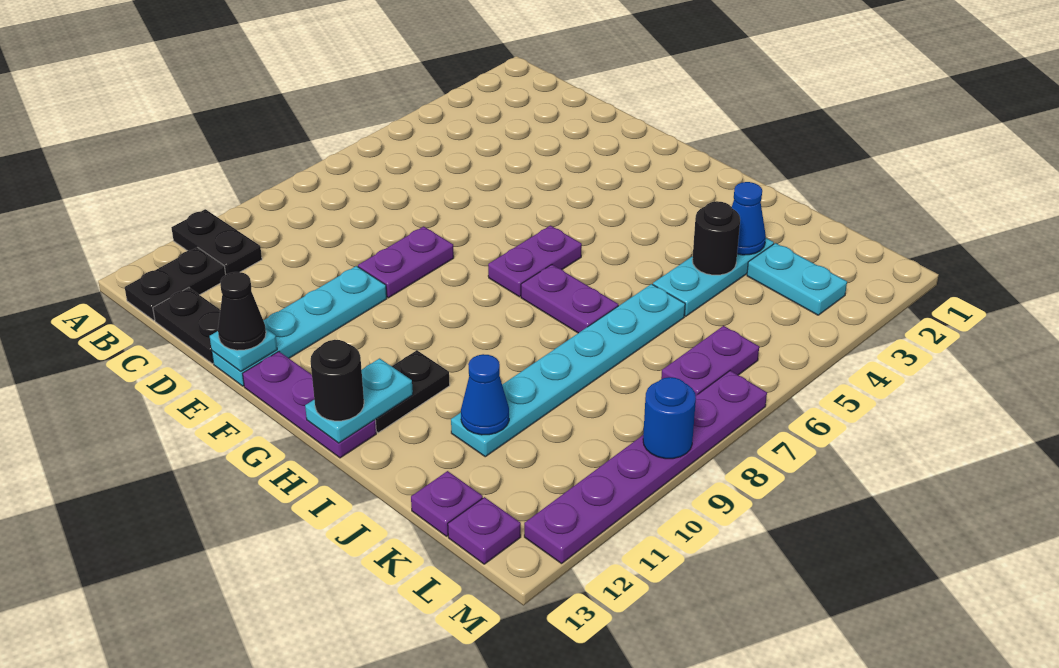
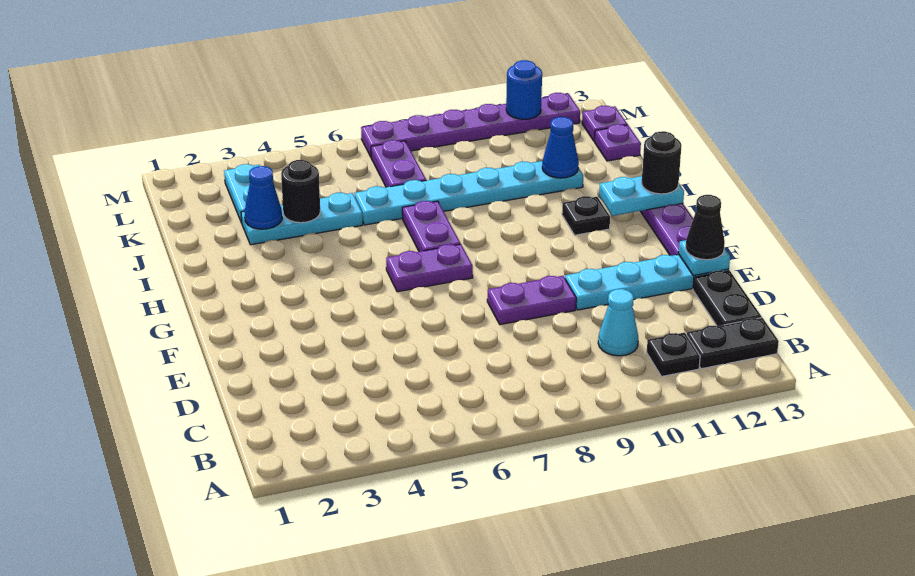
black 1x2 plate [171,209,262,274] -> black 1x1 plate [647,333,700,376]
none -> cyan 1x1 cone [598,289,638,356]
black 1x2 plate [375,350,450,433] -> black 1x1 plate [562,196,610,235]
purple 1x2 plate [661,326,759,395] -> purple 1x2 plate turned to [371,140,426,187]
blue 1x1 round brick [643,377,696,459] -> blue 1x1 round brick moved to [506,60,542,119]

